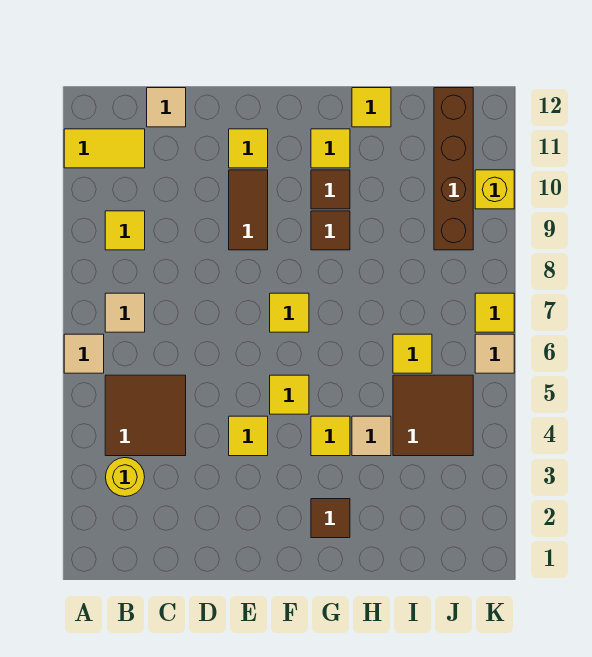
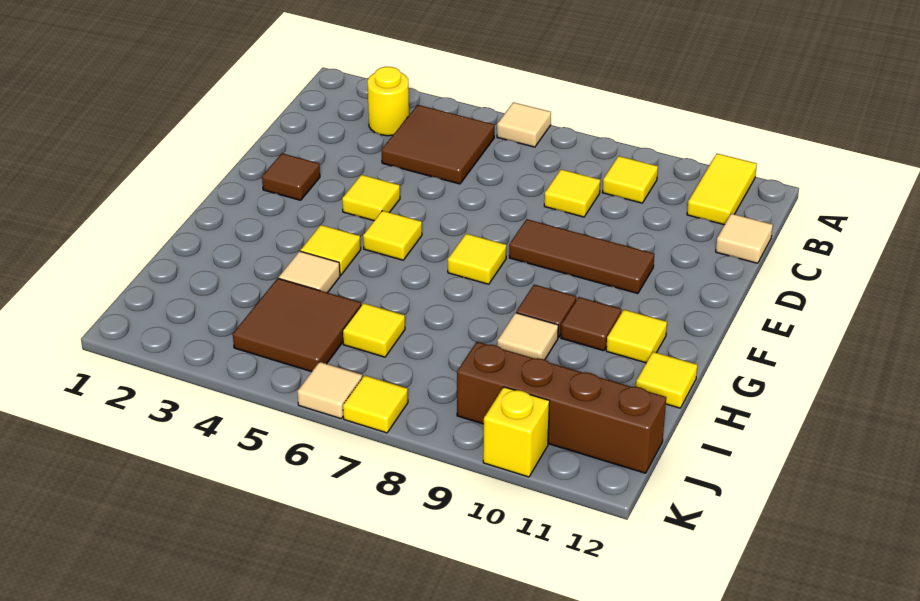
tan 1x1 tile [105,293,145,332] -> tan 1x1 tile moved to [497,313,558,360]
brown 1x2 tile [229,170,268,250] -> brown 1x3 tile [509,219,654,294]
yellow 1x1 tile [229,129,268,168] -> yellow 1x1 tile moved to [544,169,600,217]
brown 1x1 tile [311,499,350,538] -> brown 1x1 tile moved to [262,153,320,200]

